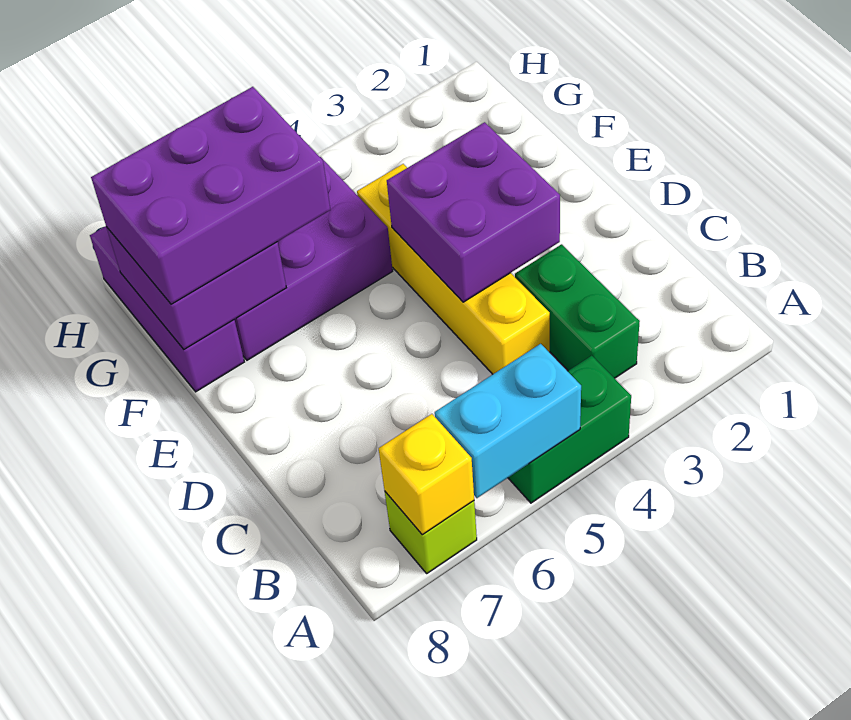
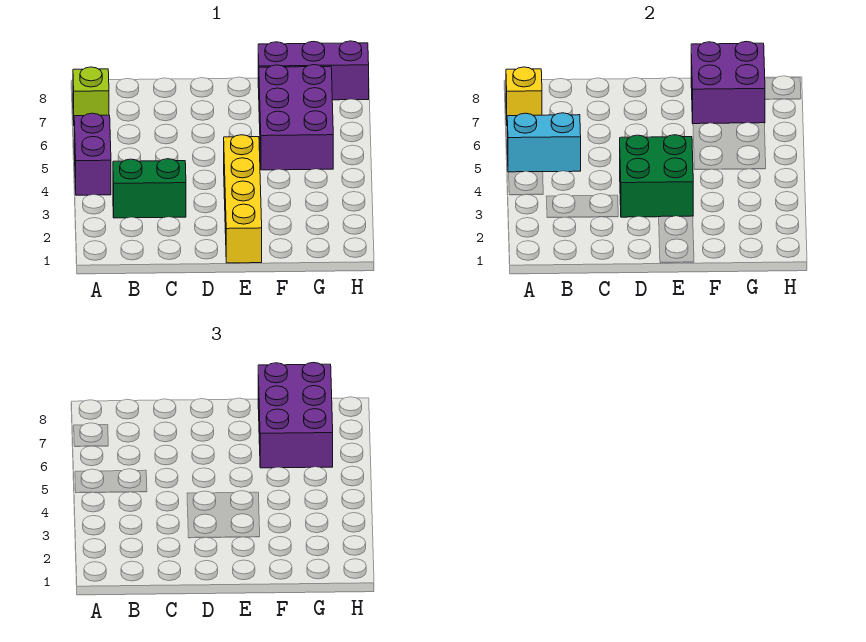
green 1x2 brick [508,356,631,503] -> purple 1x2 brick [74,113,111,195]
cyan 1x2 brick [435,344,581,498] -> cyan 1x2 brick turned to [507,113,581,172]
yellow 1x4 brick [357,164,550,374] -> yellow 1x4 brick turned to [224,135,262,263]
purple 2x2 brick [387,122,560,302] -> green 2x2 brick [620,135,693,217]

